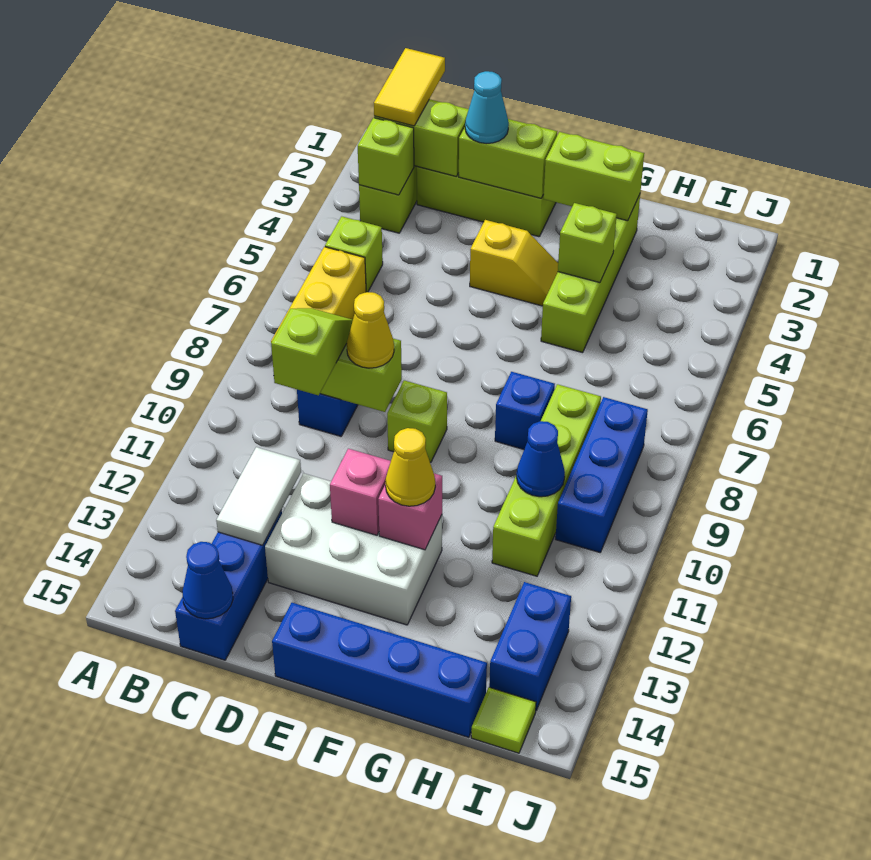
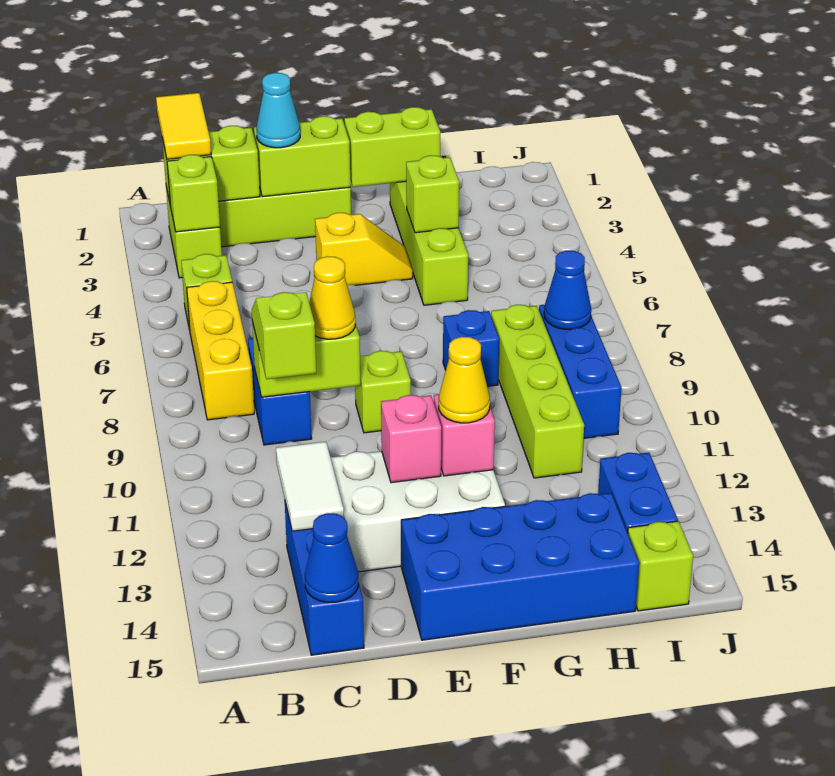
blue 1x4 brick [272,603,487,737] -> blue 2x4 brick [401,493,639,640]
blue 1x1 cone [517,421,565,497] -> blue 1x1 cone moved to [544,251,591,329]
lime 1x1 tile [471,687,536,753] -> lime 1x1 brick [628,521,693,611]

